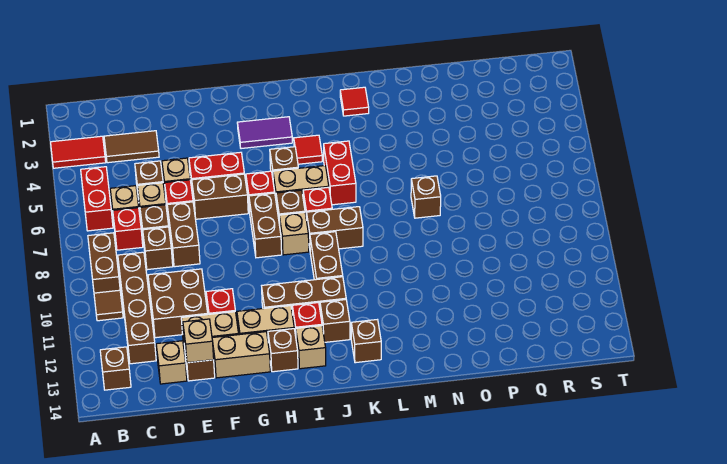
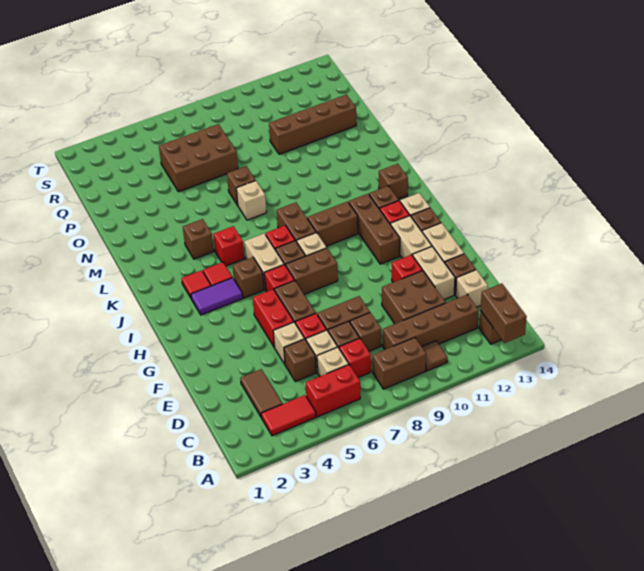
red 1x2 tile [51,136,106,168] -> red 1x2 tile turned to [261,395,316,436]
none -> brown 1x2 brick [480,284,527,343]
tan 1x1 brick [183,319,214,363] -> tan 1x1 brick moved to [236,181,266,220]
purple 1x2 tile [237,117,292,149] -> purple 1x2 tile turned to [191,278,243,315]
red 1x2 brick [324,141,356,205] -> red 1x1 brick [213,226,244,266]
red 1x1 tile [340,87,369,116] -> red 1x1 tile moved to [182,270,211,298]
none -> brown 1x1 brick [183,219,214,259]
none -> brown 2x3 brick [159,124,238,192]
none -> brown 1x4 brick [269,95,356,154]

